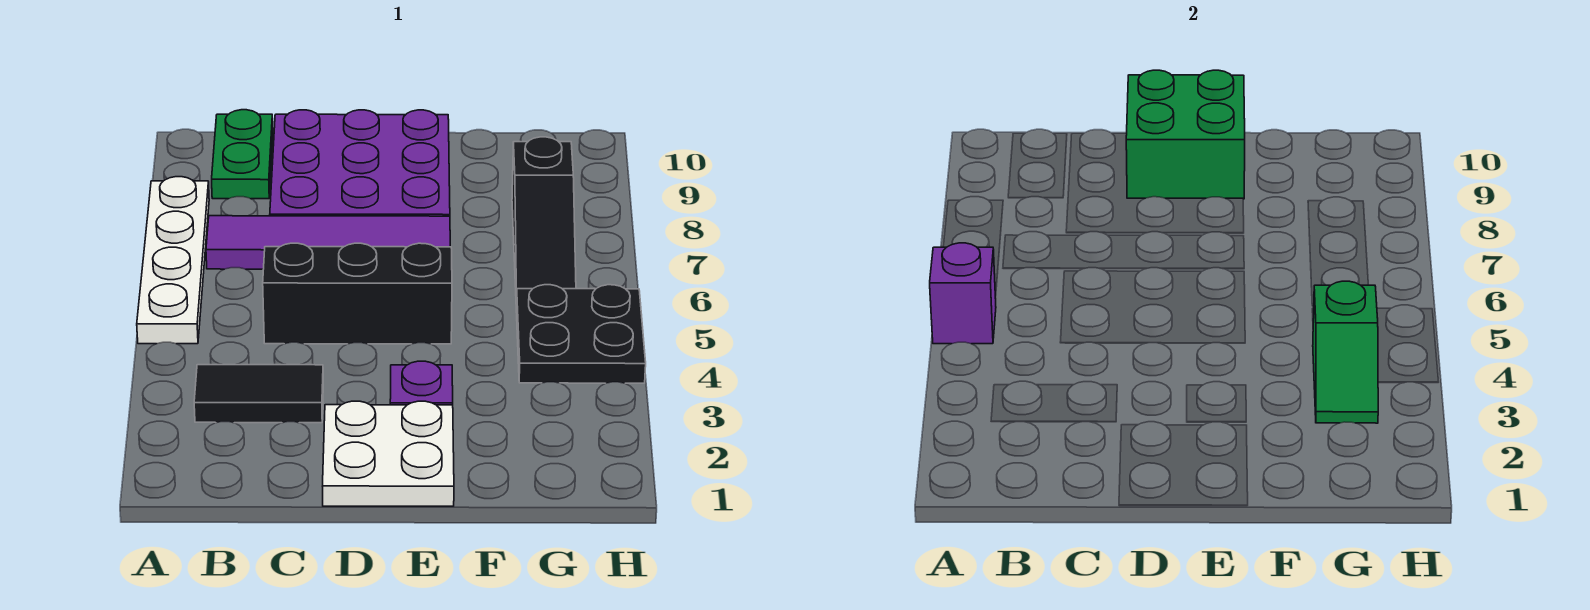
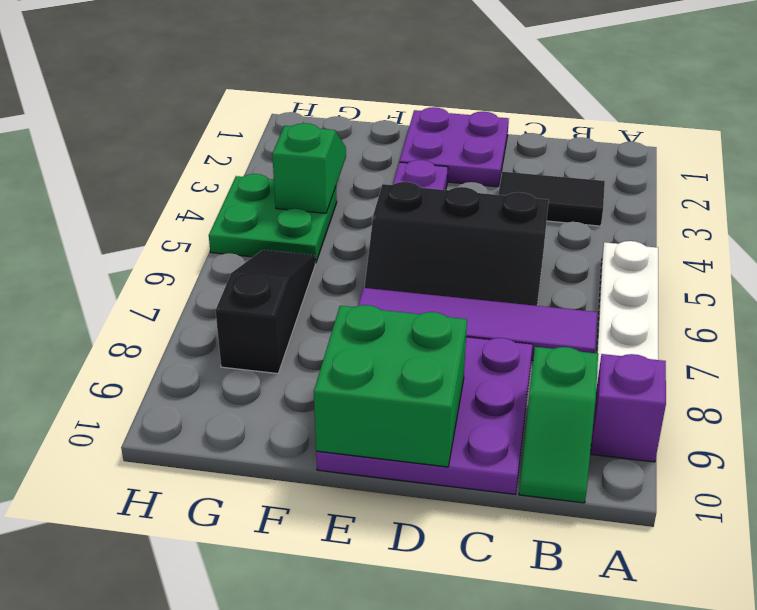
purple 1x1 brick [930,243,996,344] -> purple 1x1 brick moved to [591,354,666,462]
green 1x2 plate [212,110,273,199] -> green 1x2 slope [519,347,598,503]
white 2x2 plate [323,401,454,506] -> purple 2x2 plate [400,107,509,187]
black 2x2 plate [516,285,646,383] -> green 2x2 plate [209,174,337,263]

